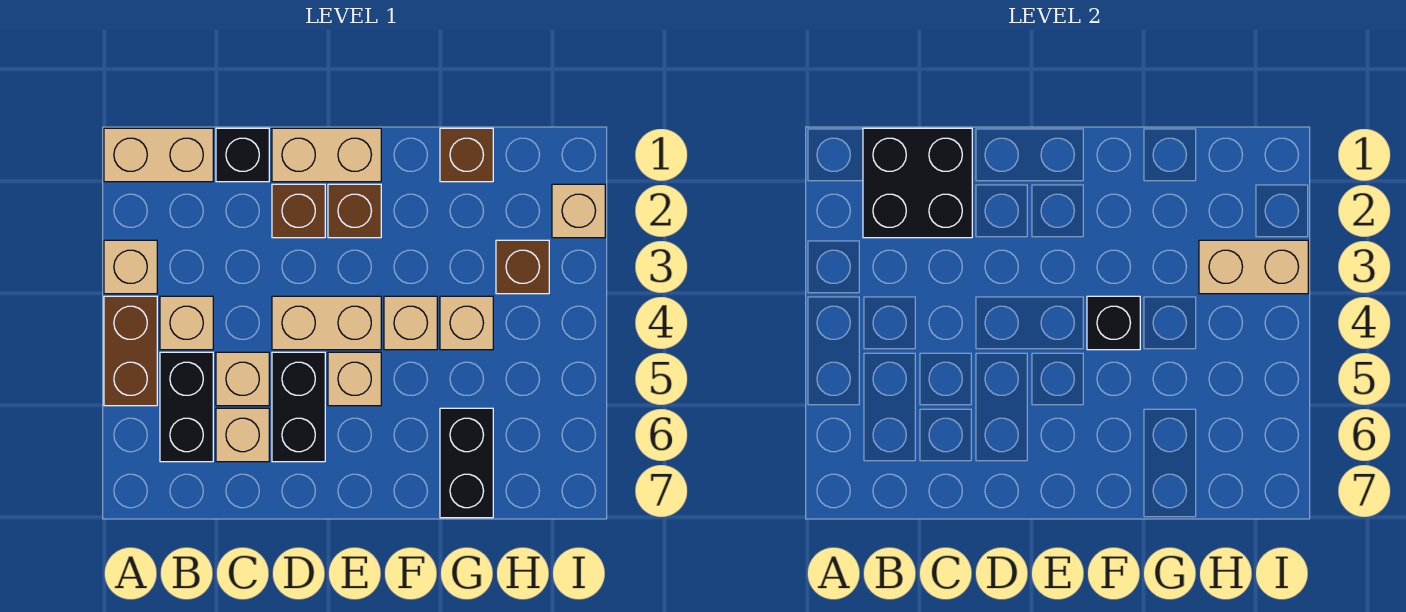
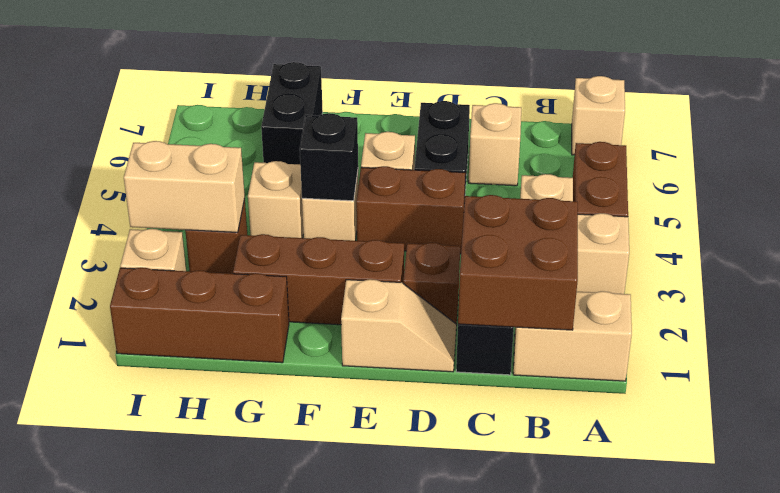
black 2x2 brick [863,128,972,238] -> brown 2x2 brick [458,195,578,330]
black 1x2 brick [160,352,213,462] -> none
tan 1x1 brick [216,352,269,406] -> tan 1x1 brick moved to [572,76,625,155]
tan 1x2 brick [272,128,381,182] -> tan 1x2 slope [341,279,456,372]
tan 1x2 brick [272,296,381,350] -> brown 1x2 brick [356,166,465,254]
brown 1x1 brick [328,184,381,238] -> brown 1x3 brick [233,234,404,325]
brown 1x1 brick [440,128,493,182] -> brown 1x3 brick [110,268,289,363]

